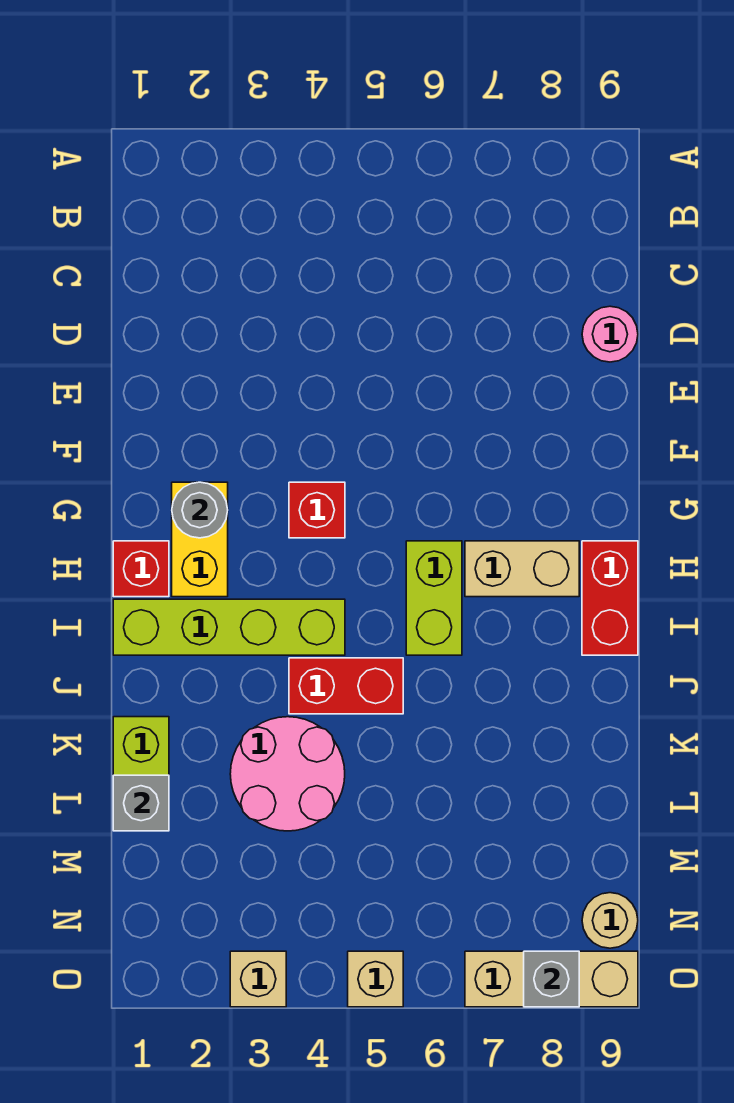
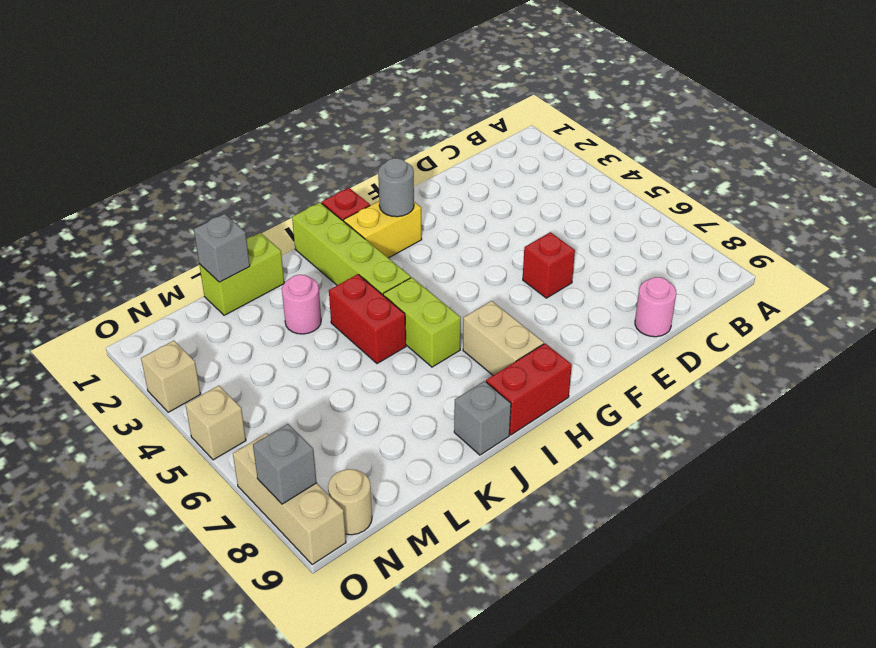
red 1x1 brick [289,482,345,538] -> red 1x1 brick moved to [523,232,575,298]
lime 1x2 brick [406,541,462,655] -> lime 1x2 brick turned to [383,278,461,367]
none -> grey 1x1 brick [454,381,511,455]
pink 2x2 round brick [230,717,345,831] -> pink 1x1 round brick [282,275,321,334]

